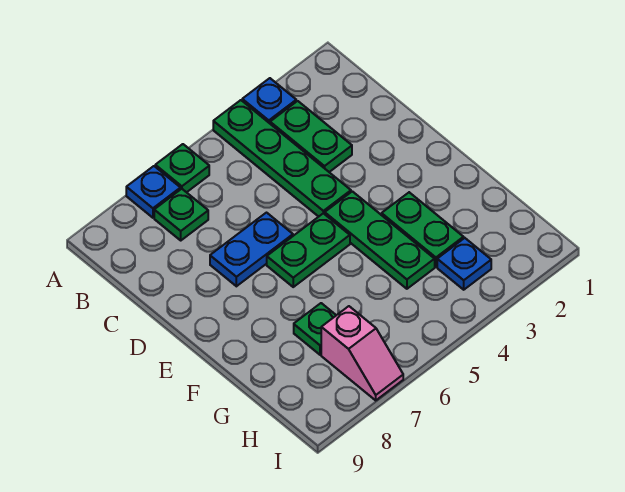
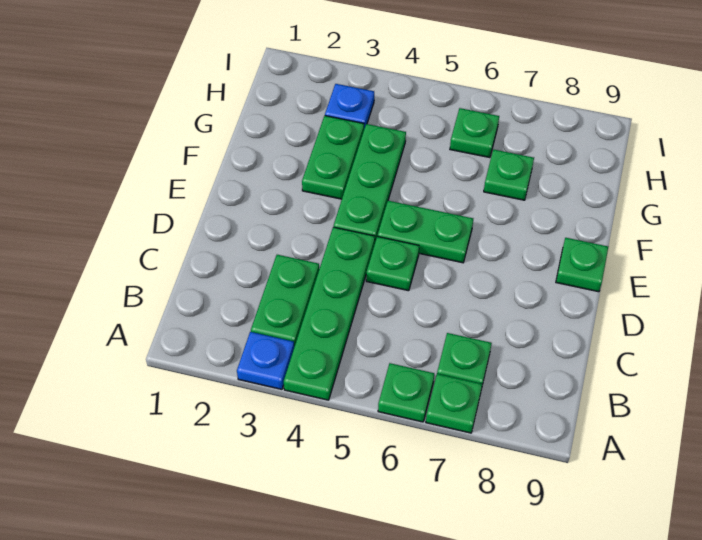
blue 1x1 plate [126,166,180,218] -> green 1x1 plate [426,374,482,433]
none -> green 1x1 plate [366,236,419,291]
blue 1x2 plate [210,213,293,286] -> none
none -> green 1x1 plate [556,238,609,292]
none -> green 1x1 plate [450,108,499,158]
pink 1x2 slope [321,306,403,400] -> none

